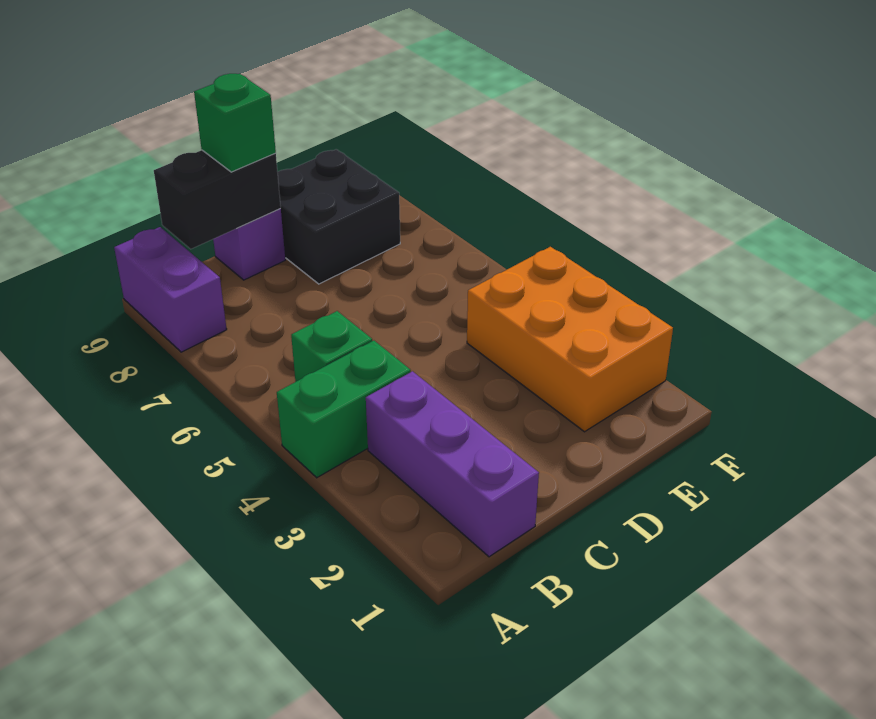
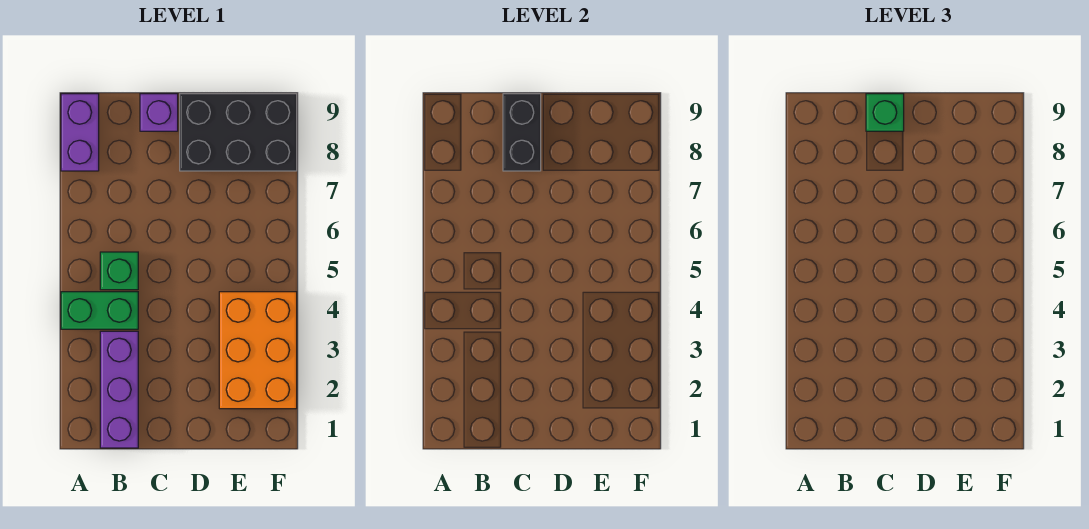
black 1x2 brick [154,150,281,249] -> black 1x2 brick turned to [503,94,541,171]
black 2x2 brick [278,149,400,284] -> black 2x3 brick [180,94,297,171]

